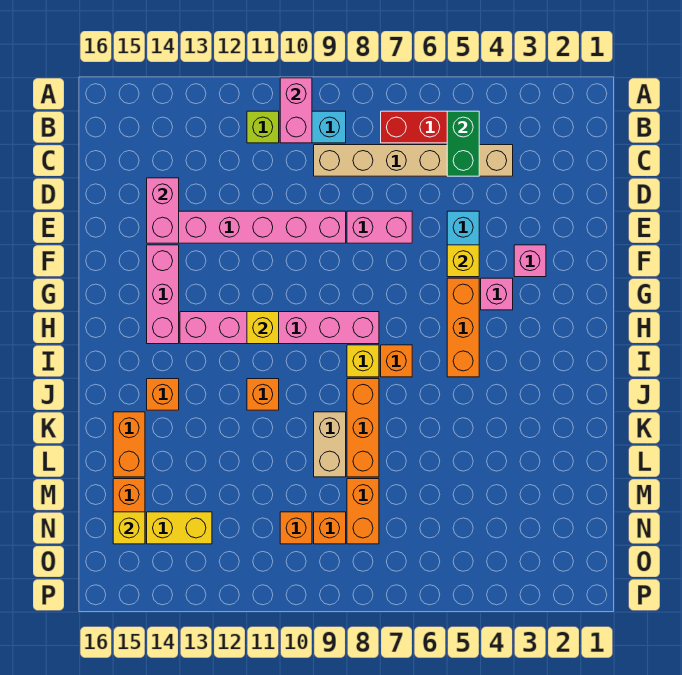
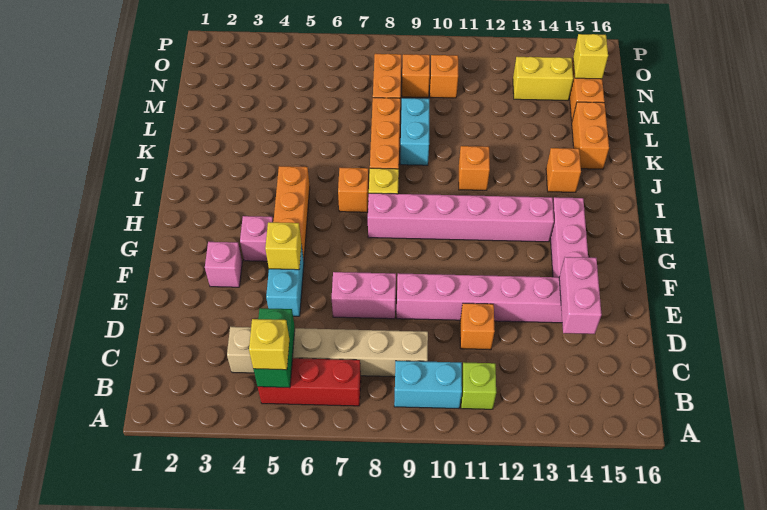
pink 1x2 brick [280,78,312,143] -> none
none -> orange 1x1 brick [460,303,495,350]
yellow 1x1 brick [247,312,279,344] -> yellow 1x1 brick moved to [249,319,289,370]
tan 1x2 brick [314,412,346,477] -> cyan 1x2 brick [400,98,429,165]

